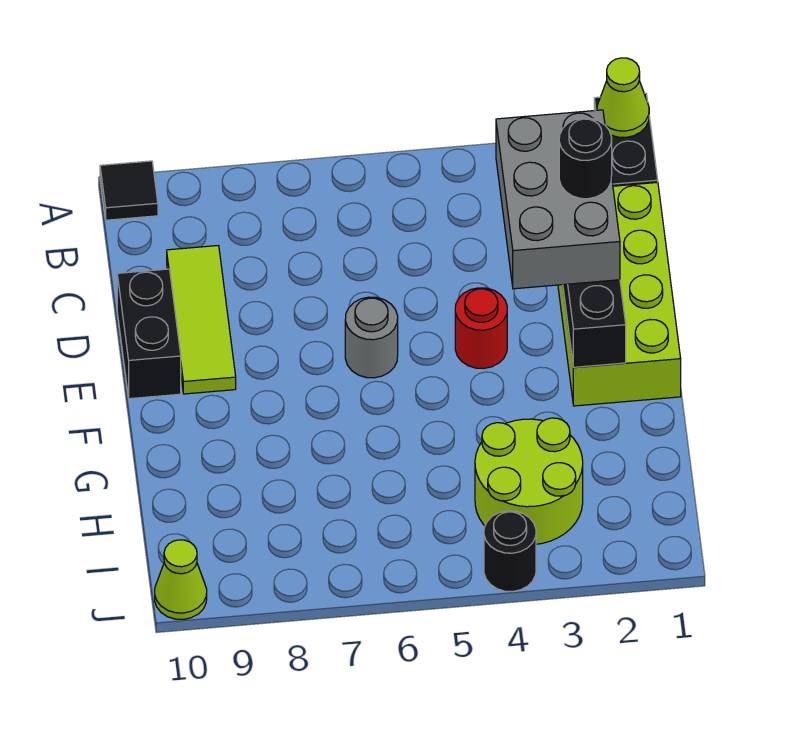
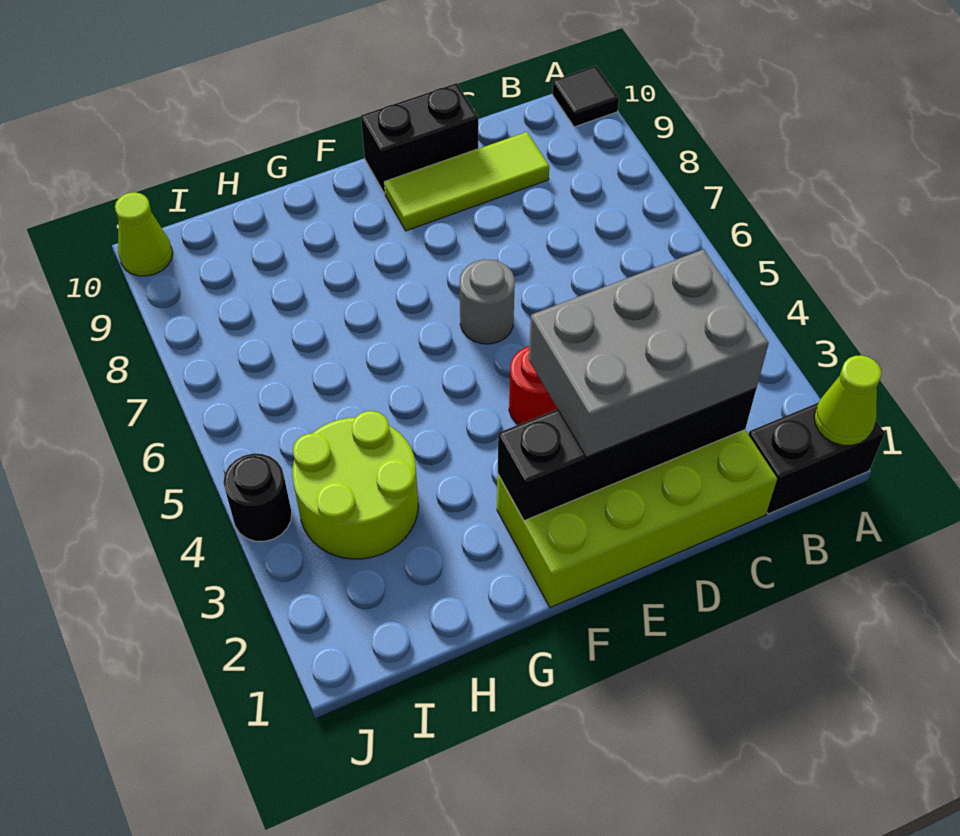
black 1x1 round brick [559,118,612,199] -> none

